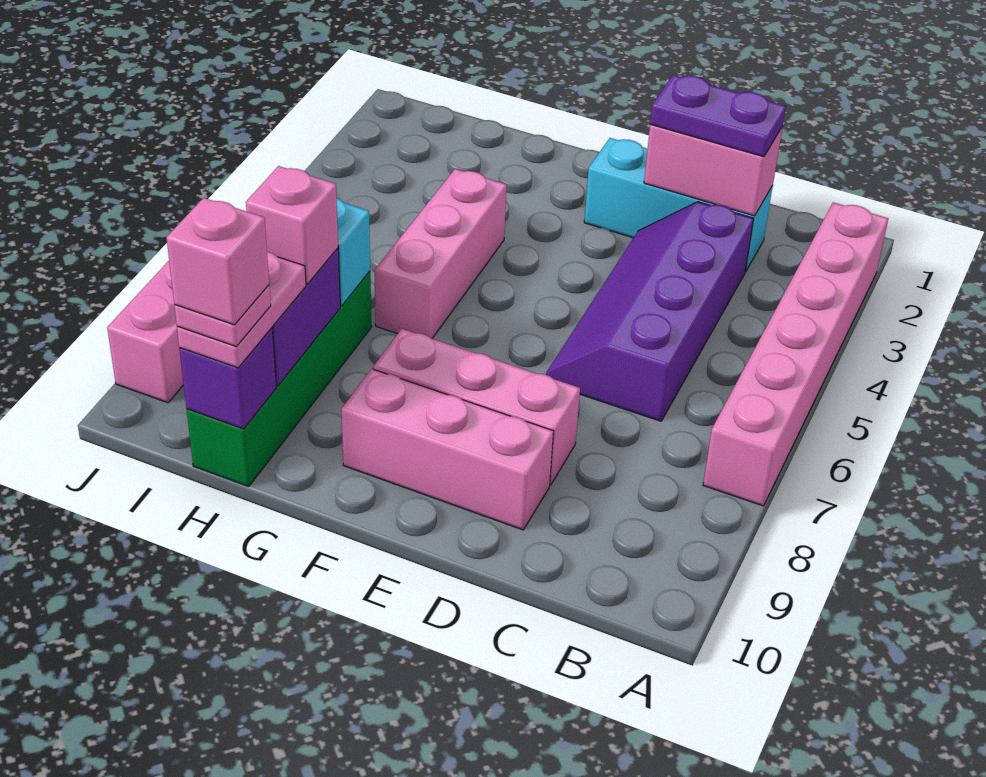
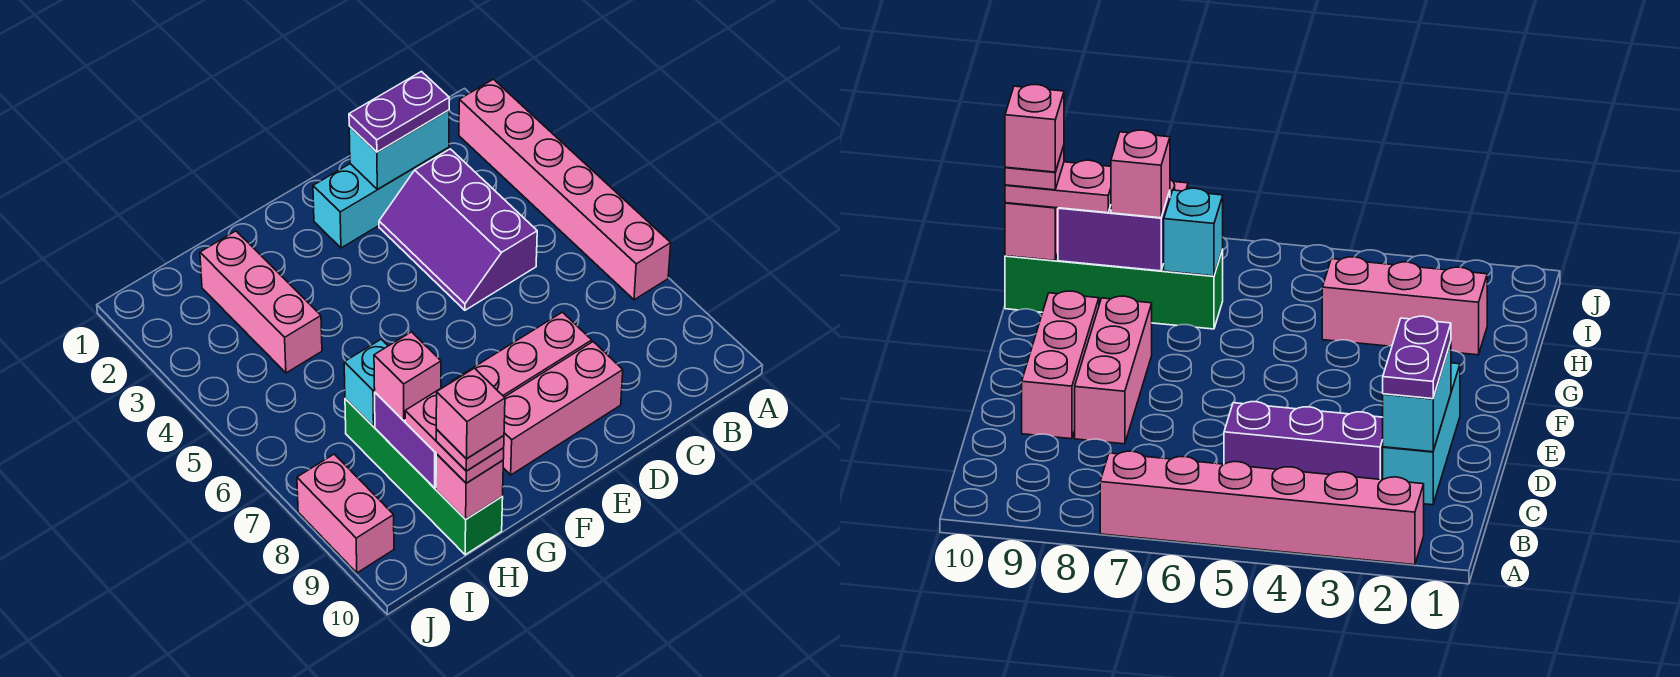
pink 1x2 brick [644,124,782,216] -> cyan 1x2 brick [349,110,449,189]
purple 2x4 slope [546,202,754,421] -> purple 2x3 slope [379,149,537,310]
pink 1x3 brick [374,169,506,339] -> pink 1x3 brick moved to [200,231,322,373]
purple 1x1 brick [179,328,276,429] -> pink 1x1 brick [436,454,503,519]

